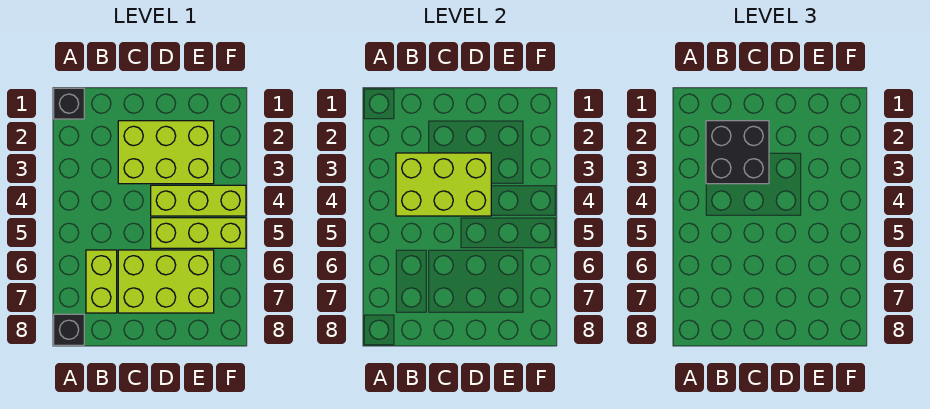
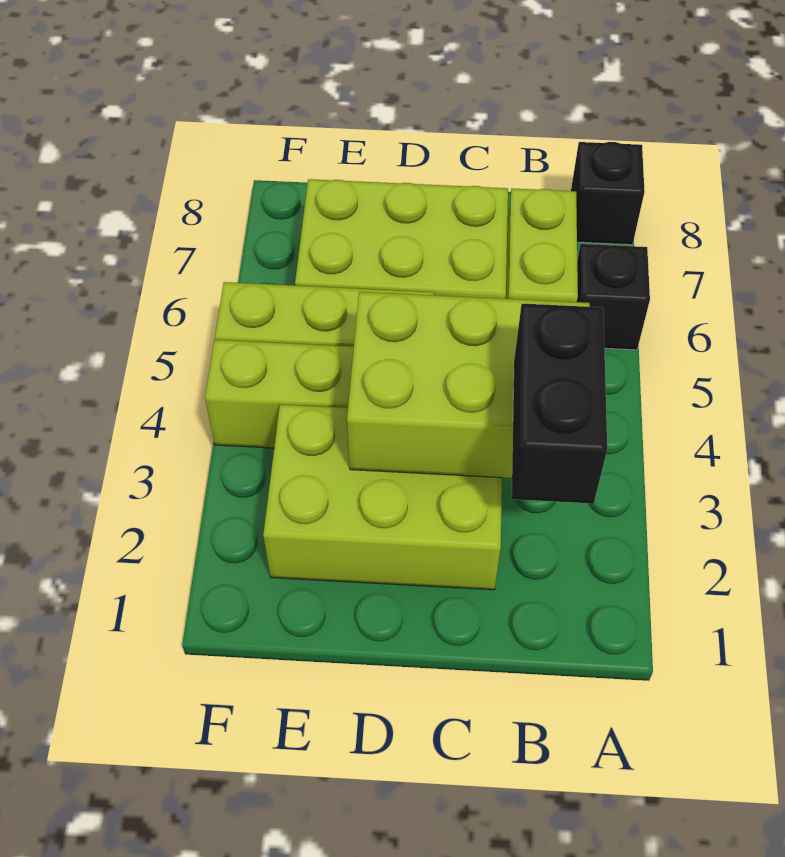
black 1x1 brick [54,88,84,119] -> black 1x1 brick moved to [577,244,650,350]
black 2x2 brick [706,121,769,184] -> black 1x2 brick [512,304,607,504]

